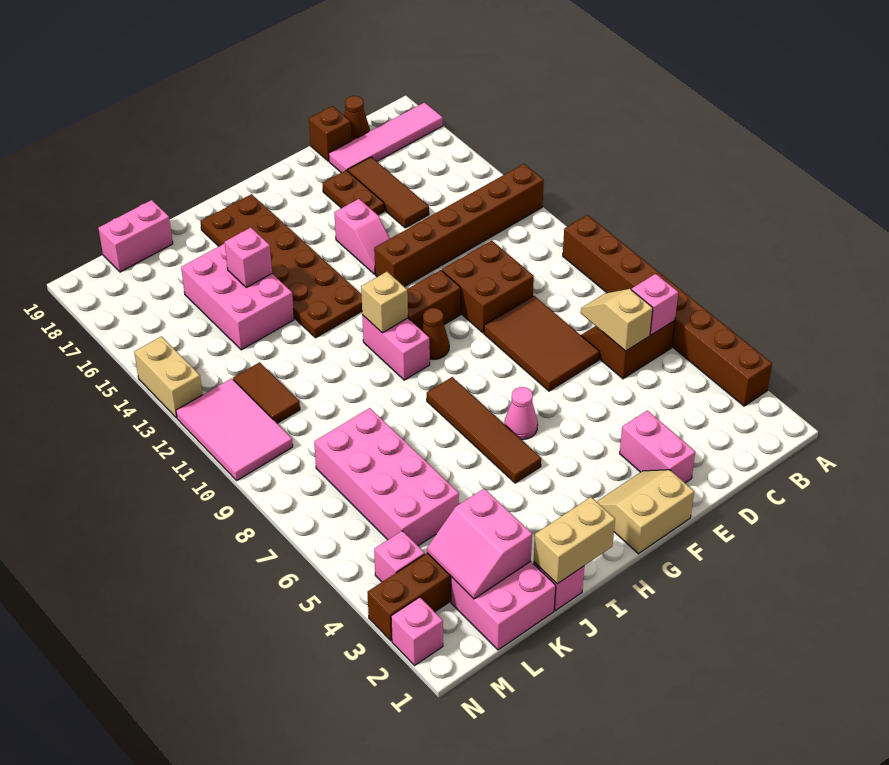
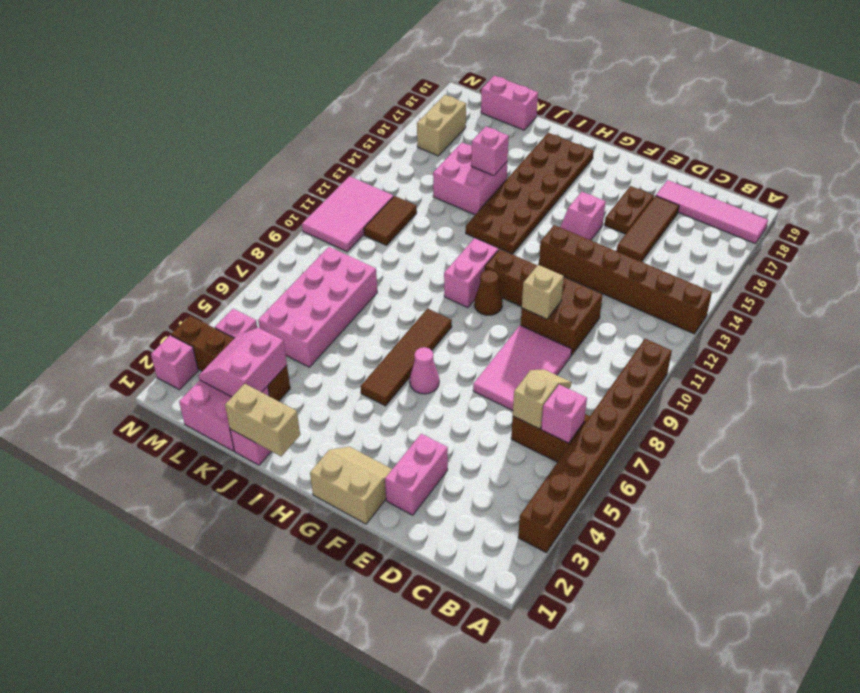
brown 1x1 cone [344,96,370,141] -> none
brown 2x3 tile [484,296,600,391] -> pink 2x3 tile [473,325,572,411]
brown 1x1 brick [309,106,351,161] -> none
tan 1x1 brick [361,272,408,333] -> tan 1x1 brick moved to [522,265,564,319]
pink 2x3 brick [181,243,294,350] -> pink 2x2 brick [433,143,507,215]
tan 1x2 brick [134,336,202,418] -> tan 1x2 brick moved to [417,95,466,156]

